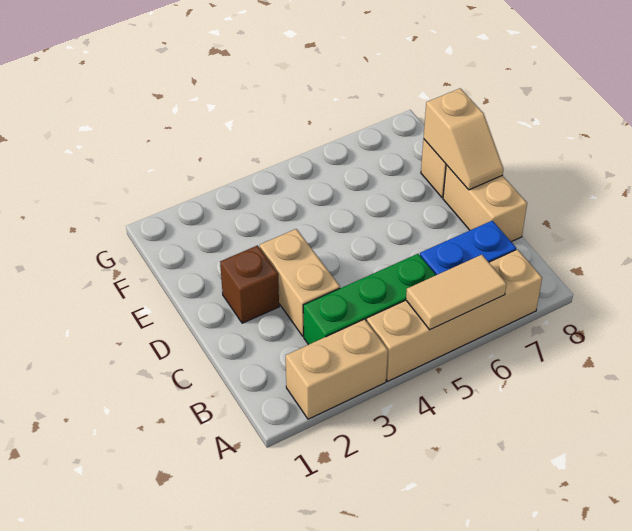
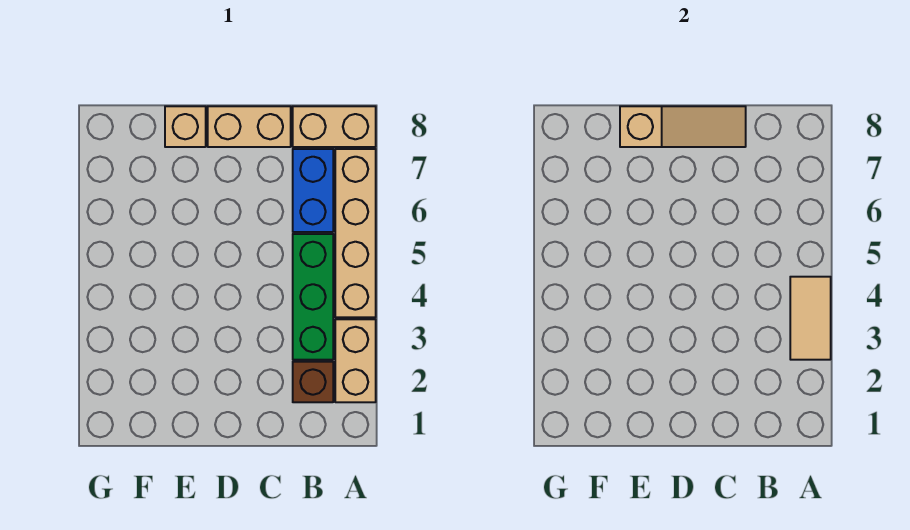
tan 1x2 tile [406,255,506,330] -> tan 1x2 tile moved to [790,277,831,360]
tan 1x2 brick [260,229,340,336] -> tan 1x2 brick moved to [293,106,376,147]
brown 1x1 brick [220,245,279,323] -> brown 1x1 brick moved to [293,362,333,402]
tan 1x2 slope [424,88,504,190] -> tan 1x3 slope [620,106,746,147]

